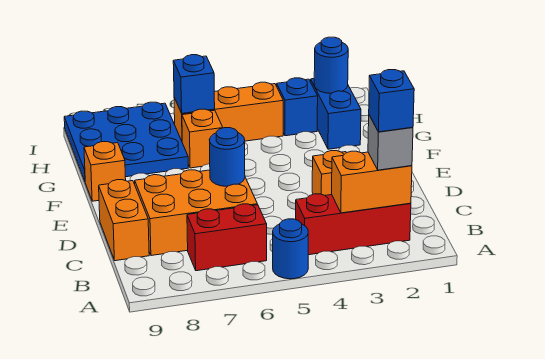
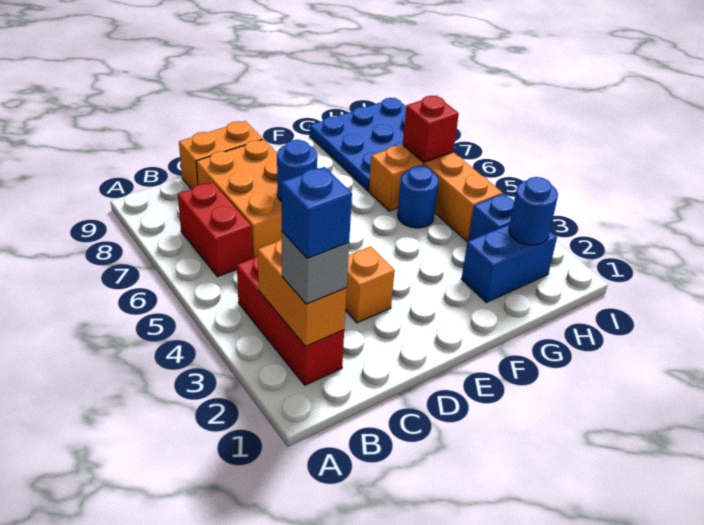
blue 1x1 round brick [273,219,308,279] -> blue 1x1 round brick moved to [397,166,439,228]
orange 1x1 brick [84,142,126,201] -> none
blue 1x1 brick [173,55,215,113] -> red 1x1 brick [403,96,459,162]

